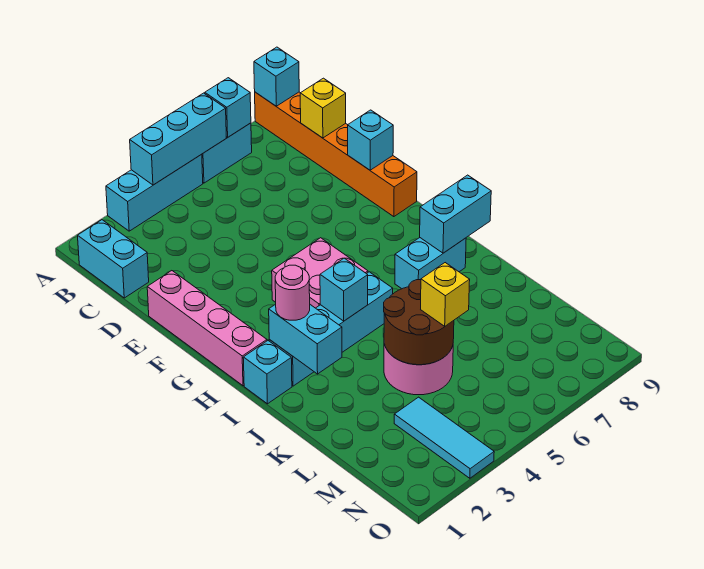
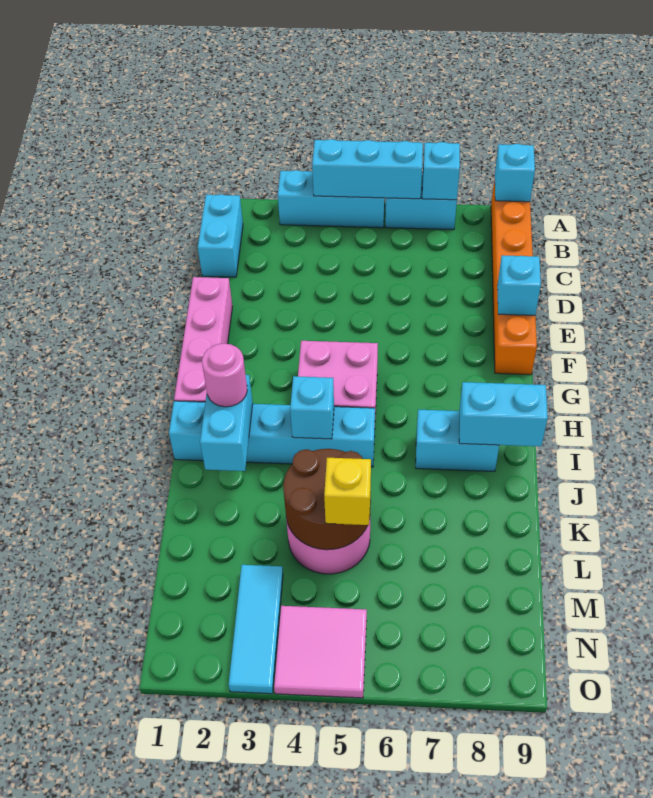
yellow 1x1 brick [300,78,346,138] -> none
none -> pink 2x2 tile [274,606,367,698]

